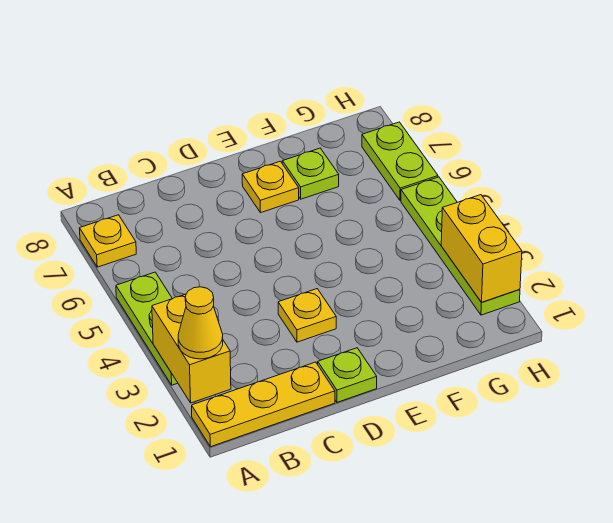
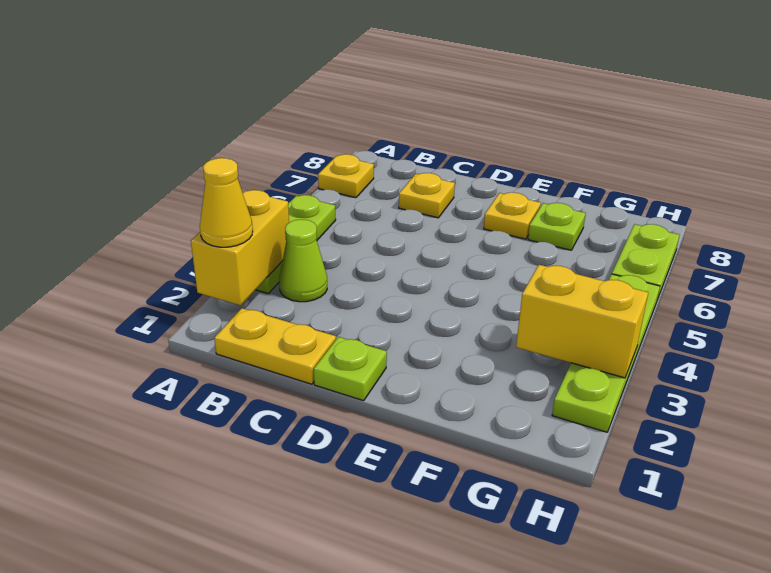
yellow 1x3 plate [192,362,335,447] -> yellow 1x2 plate [214,308,336,384]
none -> lime 1x1 cone [279,219,327,302]
yellow 1x1 plate [278,289,336,342] -> yellow 1x1 plate moved to [399,173,455,218]
yellow 1x2 brick [441,195,522,302] -> yellow 1x2 brick turned to [516,265,648,378]

